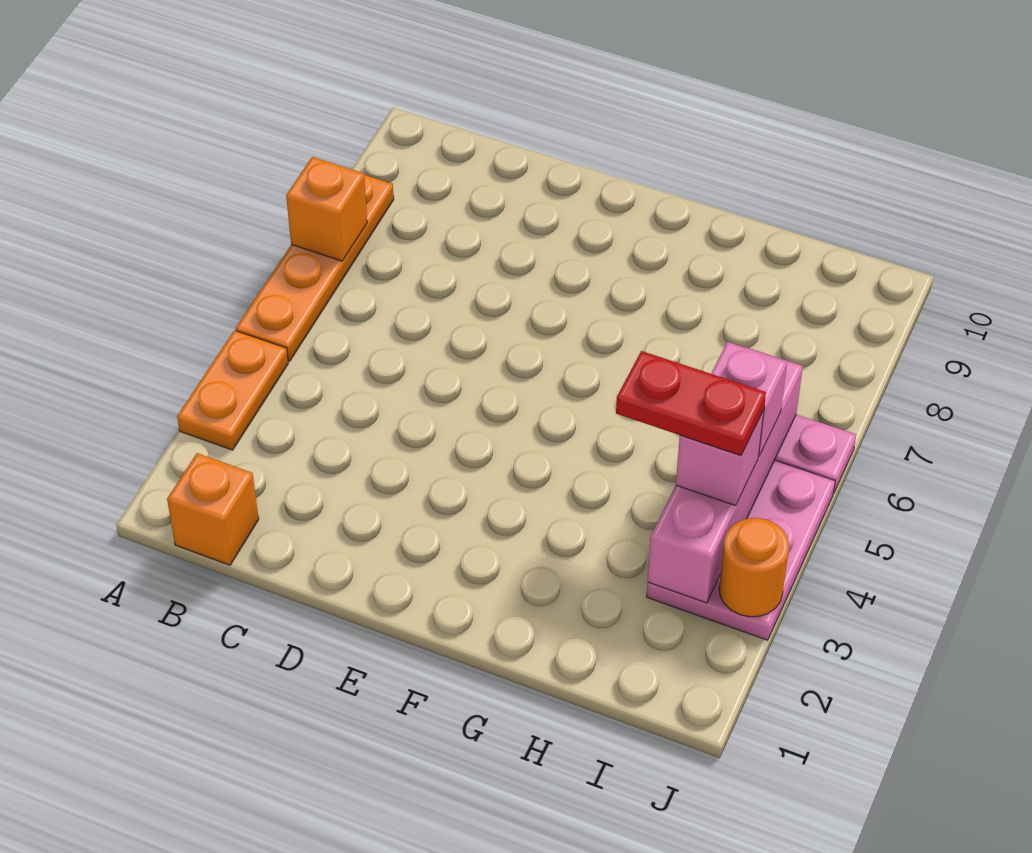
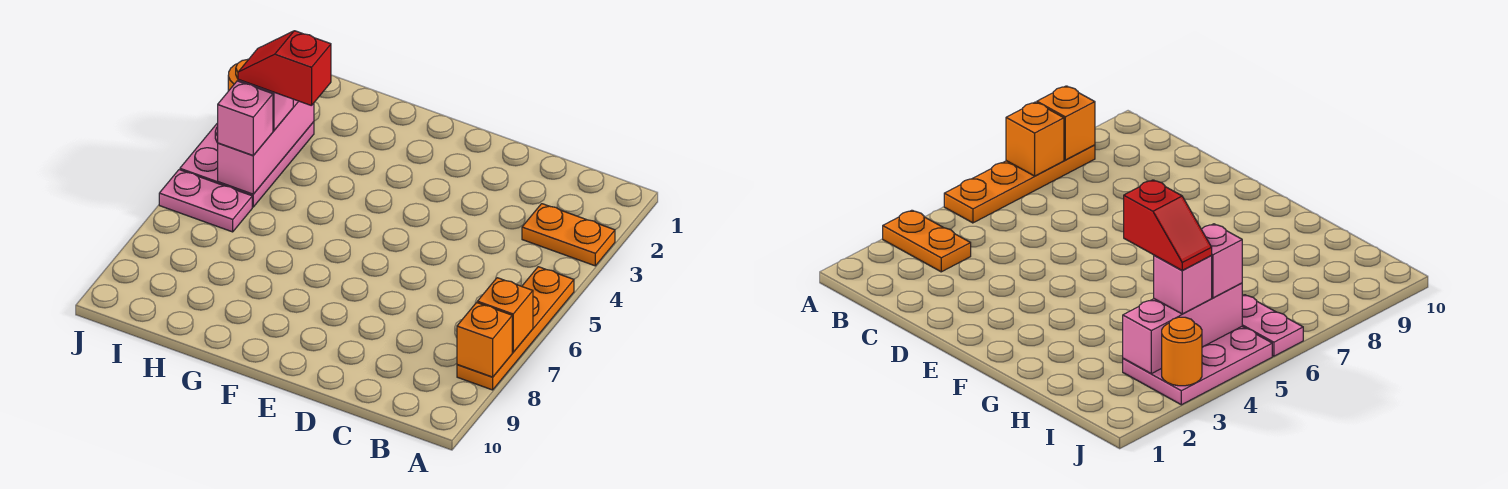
orange 1x2 plate [177,330,288,450] -> orange 1x2 plate turned to [522,204,615,266]
orange 1x1 brick [167,453,259,565] -> orange 1x1 brick moved to [457,303,512,377]
red 1x2 plate [616,351,766,456] -> red 1x2 slope [238,31,331,106]
pink 1x4 brick [648,347,803,603] -> pink 1x3 brick [218,99,314,194]

